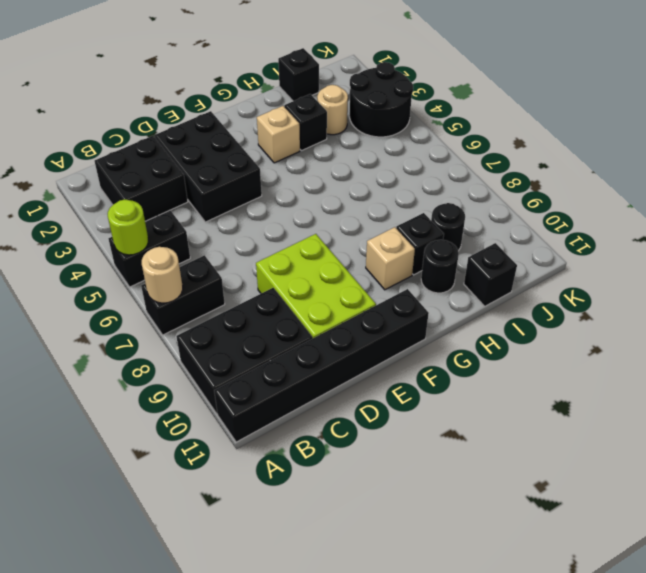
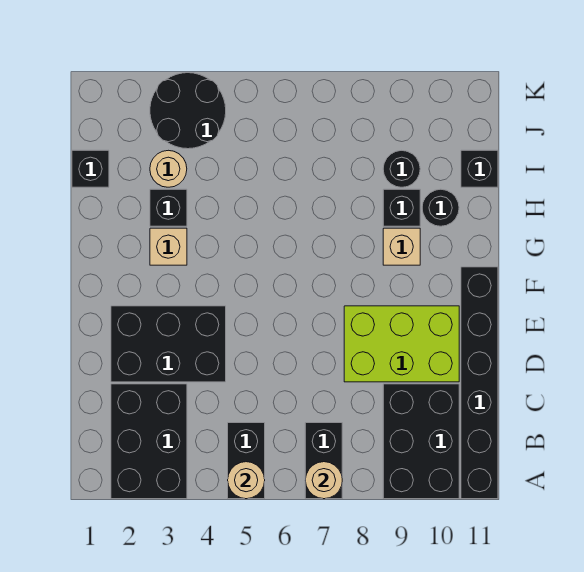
lime 1x1 round brick [108,200,148,255] -> tan 1x1 round brick [228,462,265,499]
black 2x2 brick [95,136,188,221] -> black 2x3 brick [111,384,187,499]

